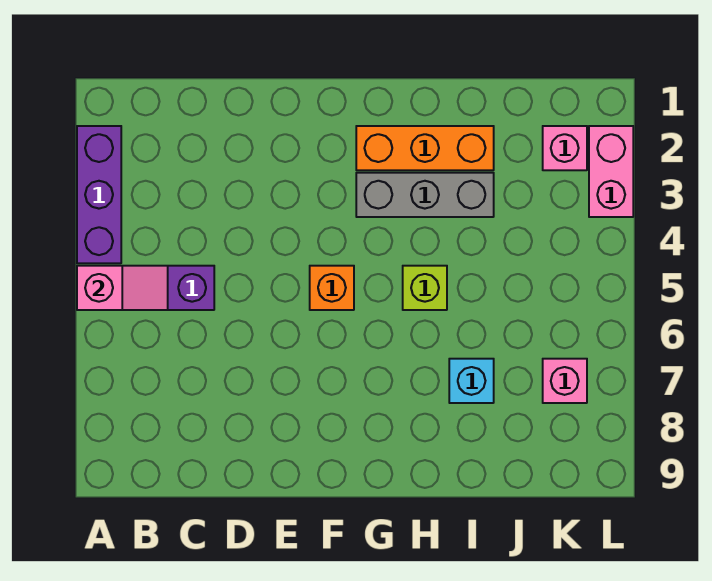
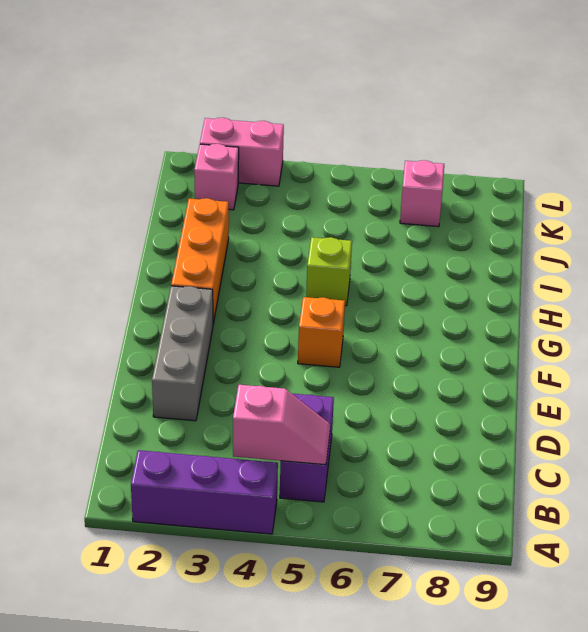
pink 1x2 slope [77,266,168,310] -> pink 1x2 slope turned to [233,385,330,465]
grey 1x3 brick [356,173,494,217] -> grey 1x3 brick moved to [152,286,213,421]
cyan 1x1 brick [449,359,494,403] -> none

